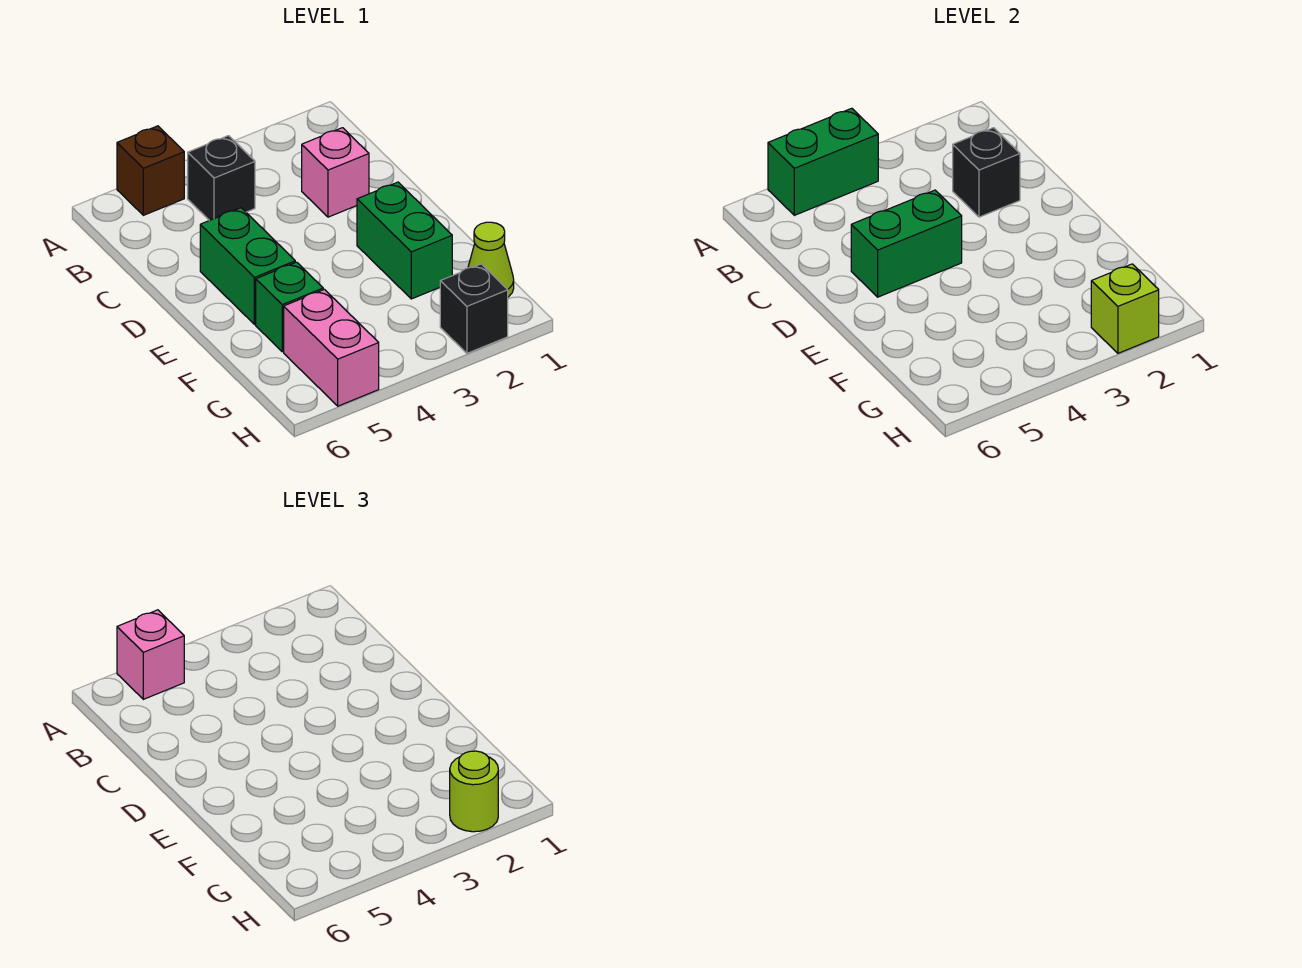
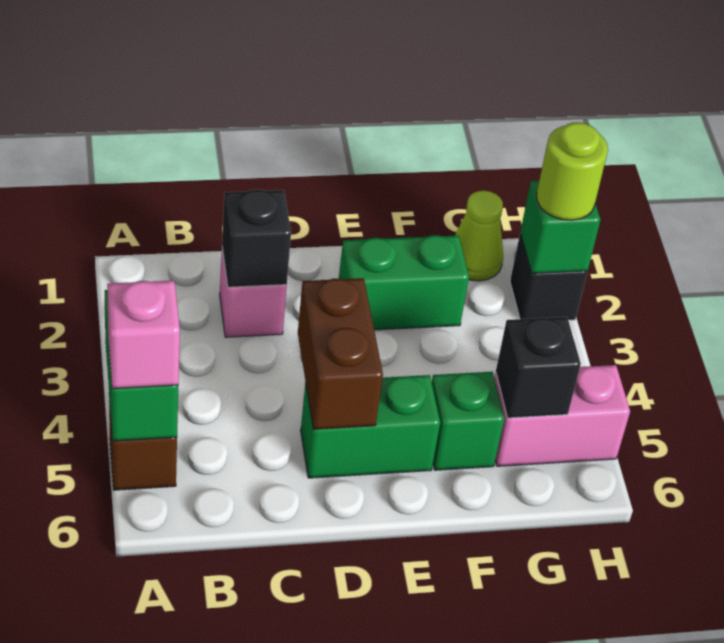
black 1x1 brick [188,136,255,221] -> black 1x1 brick moved to [496,317,581,418]
green 1x2 brick [851,190,962,297] -> brown 1x2 brick [298,278,383,429]
lime 1x1 brick [1091,264,1159,353] -> green 1x1 brick [520,180,600,273]

